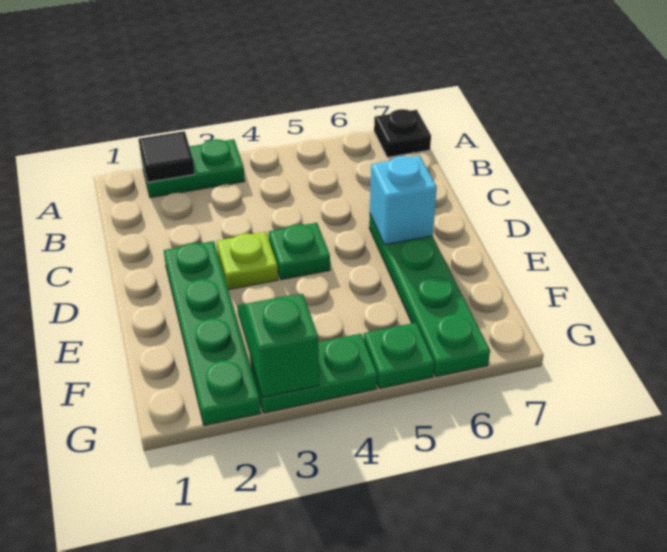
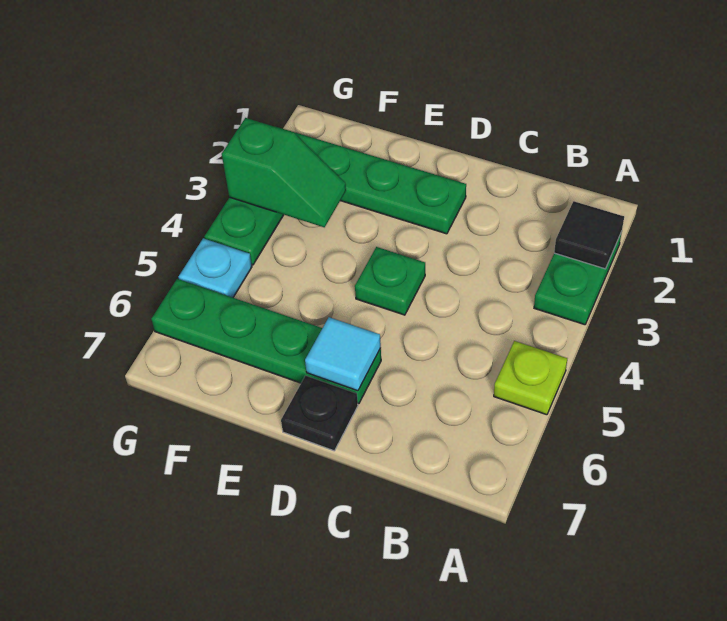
black 1x1 plate [374,109,431,157] -> black 1x1 plate moved to [281,376,358,451]
lime 1x1 plate [217,232,278,290] -> lime 1x1 plate moved to [494,341,567,415]
cyan 1x1 brick [370,156,437,245] -> cyan 1x1 tile [305,317,381,391]
green 1x1 plate [364,323,434,388] -> cyan 1x1 plate [179,238,252,297]

